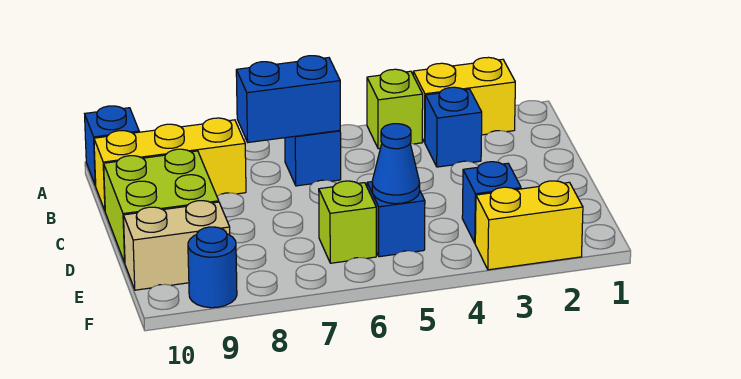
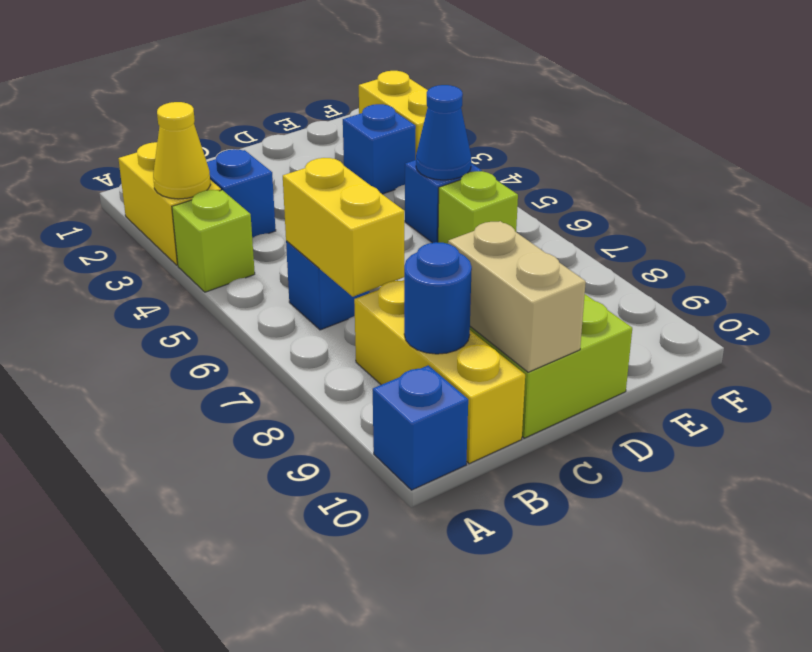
none -> yellow 1x1 cone [153,102,211,199]
blue 1x2 brick [236,56,340,142] -> yellow 1x2 brick [283,158,404,297]
tan 1x2 brick [124,201,230,290] -> tan 1x2 brick moved to [448,221,586,372]
blue 1x1 round brick [188,227,237,308] -> blue 1x1 round brick moved to [404,242,472,354]

